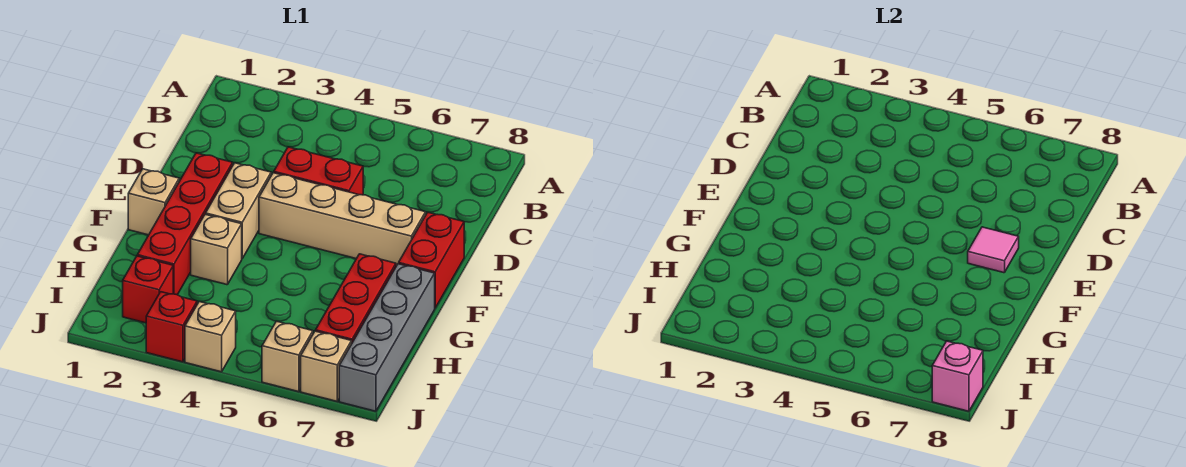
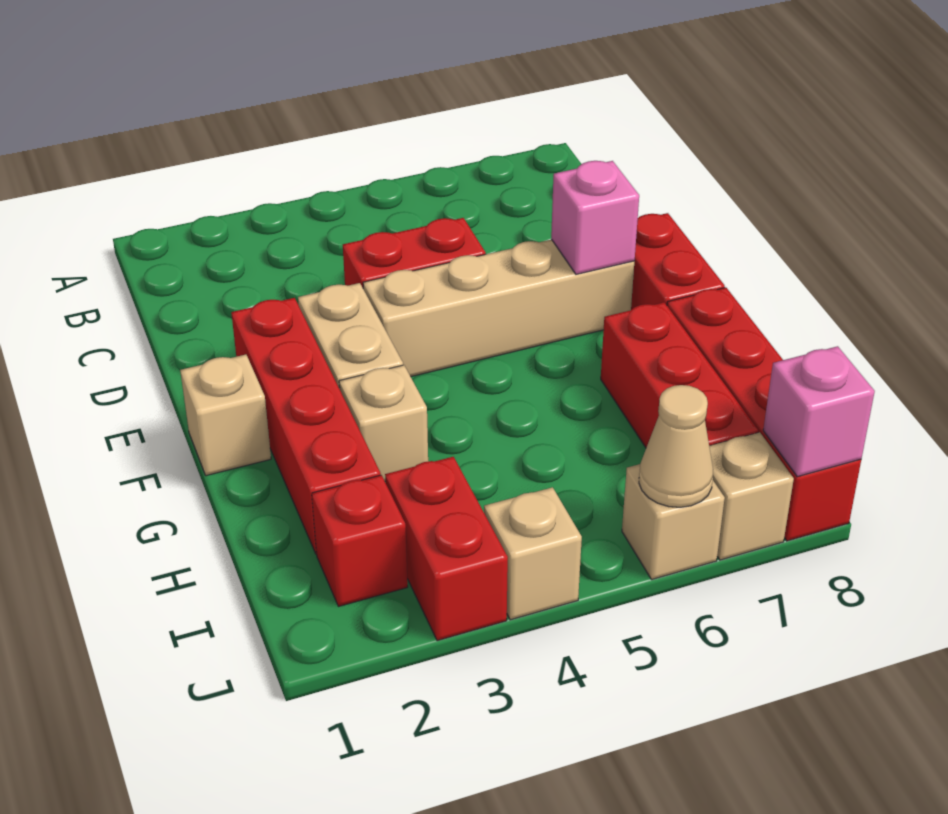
pink 1x1 tile [968,227,1019,273] -> pink 1x1 brick [551,161,639,274]
grey 1x4 brick [339,264,435,411] -> red 1x4 brick [667,288,861,541]
red 1x1 brick [146,292,197,362] -> red 1x2 brick [385,457,508,641]
none -> tan 1x1 cone [639,385,713,507]

